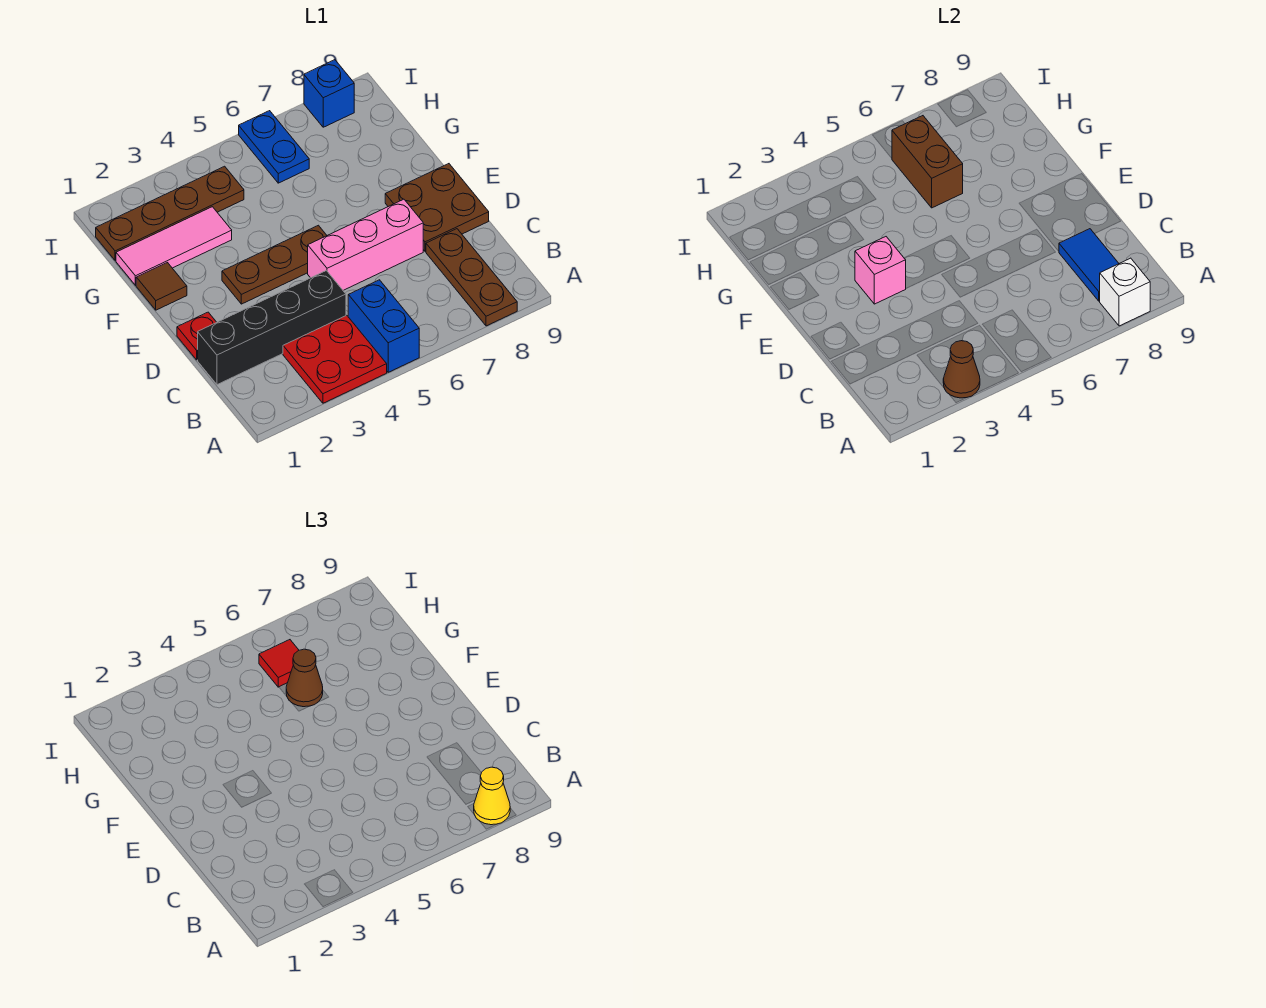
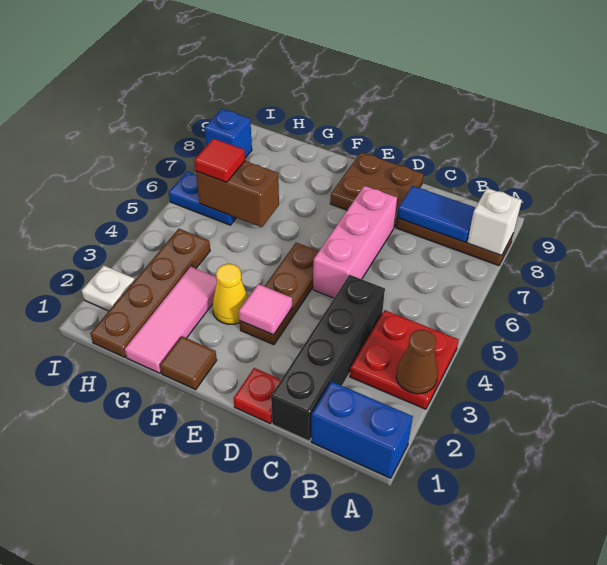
blue 1x2 brick [348,280,419,372] -> blue 1x2 brick moved to [311,381,413,478]
yellow 1x1 cone [474,767,510,825] -> yellow 1x1 cone moved to [212,264,248,324]
pink 1x1 brick [855,237,906,304] -> pink 1x1 tile [239,284,292,335]
brown 1x1 cone [286,649,323,707] -> none
none -> white 1x1 plate [82,265,135,311]

